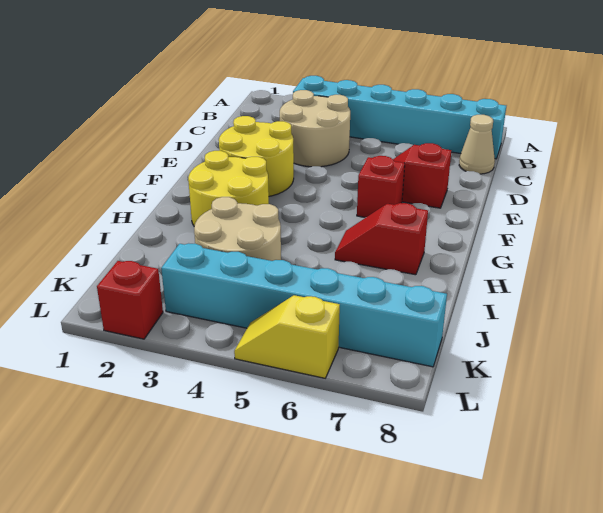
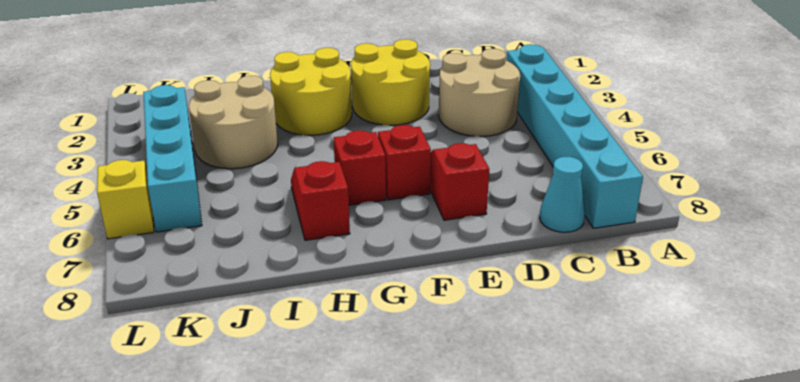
tan 1x1 cone [459,115,495,174] -> cyan 1x1 cone [540,157,585,232]
cyan 1x6 brick [161,243,447,367] -> cyan 1x4 brick [143,85,202,232]
red 1x1 brick [97,261,163,339] -> red 1x1 brick moved to [334,130,386,205]

